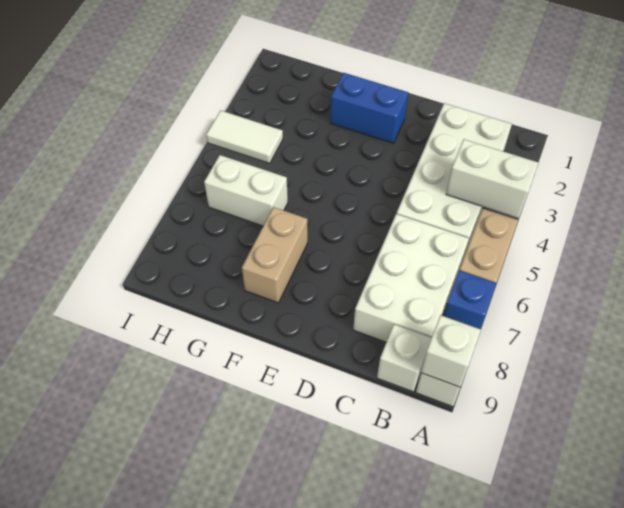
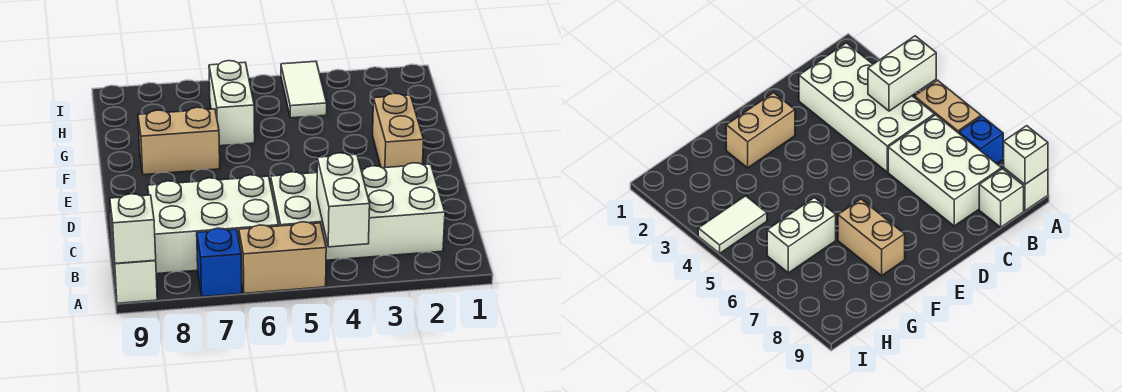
blue 1x2 brick [330,73,408,143] -> tan 1x2 brick [373,93,424,168]

